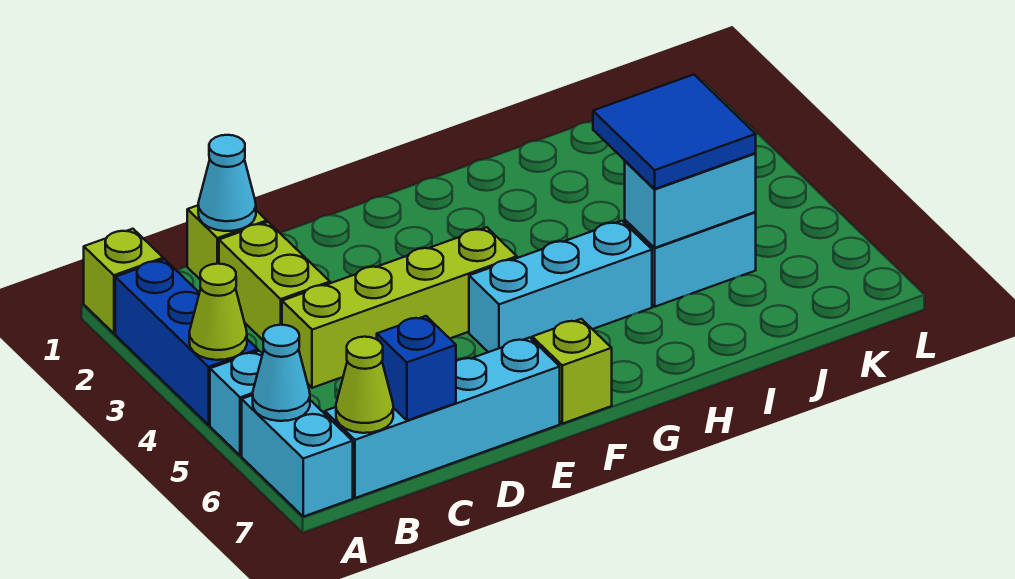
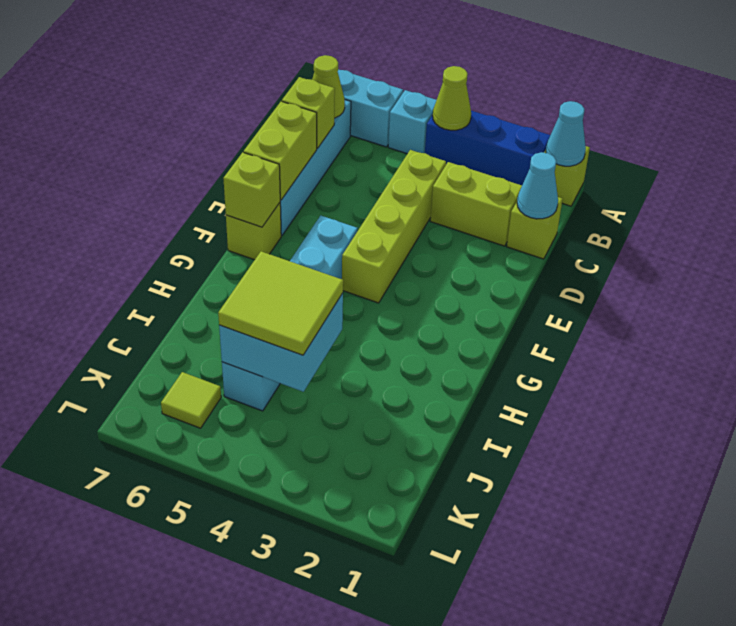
cyan 1x1 cone [253,325,310,421] -> cyan 1x1 cone moved to [546,101,586,166]
blue 1x1 brick [377,316,456,421] -> lime 1x1 brick [282,77,335,148]
none -> lime 1x2 brick [244,101,317,200]
none -> lime 1x1 brick [223,152,280,227]
blue 2x2 tile [593,75,756,189] -> lime 2x2 tile [218,251,343,355]
cyan 1x2 brick [625,153,756,248] -> cyan 2x2 brick [219,293,343,392]
none -> lime 1x1 tile [161,372,221,428]

